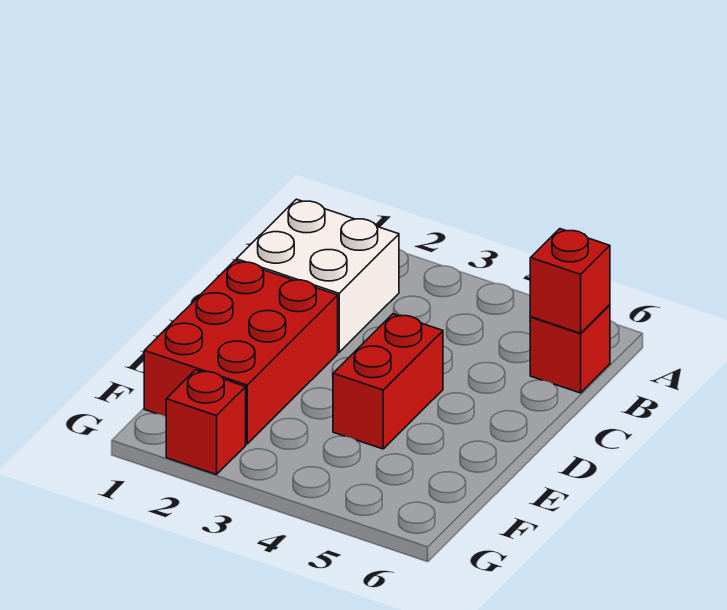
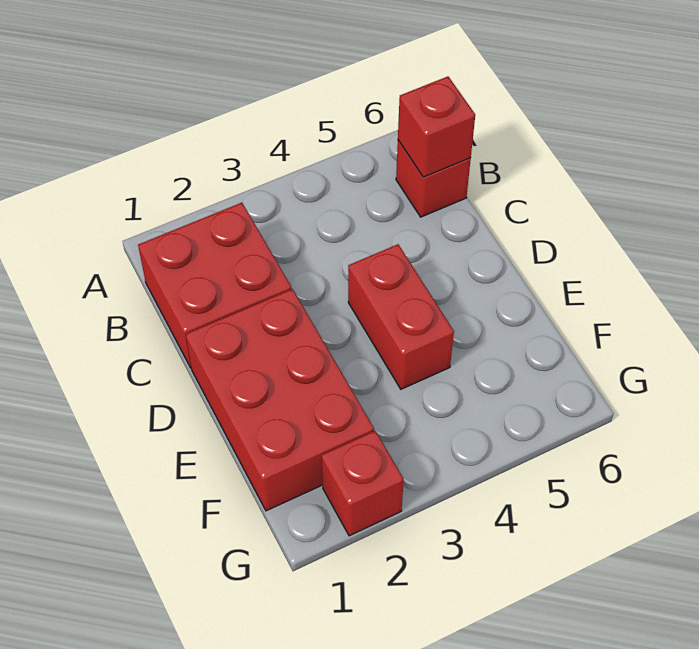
white 2x2 brick [236,199,399,352] -> red 2x2 brick [138,203,291,368]

